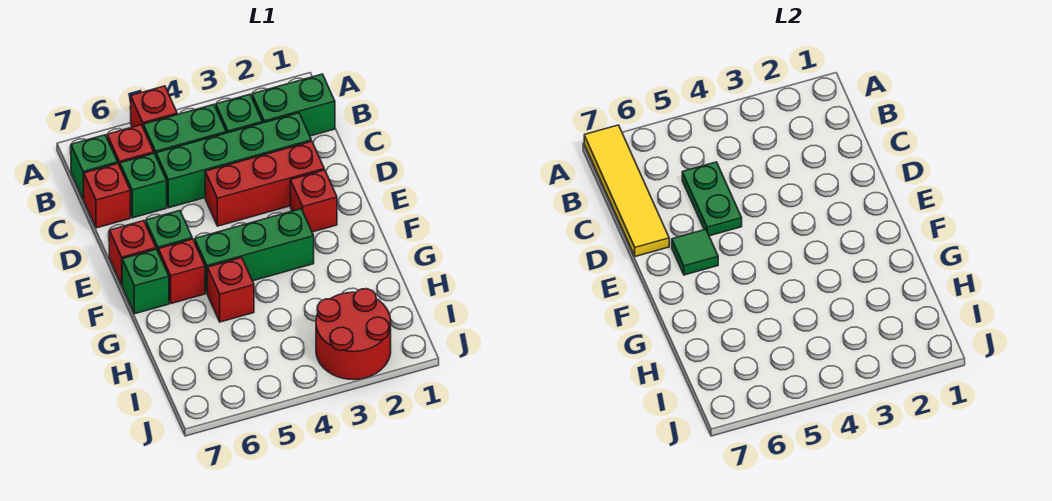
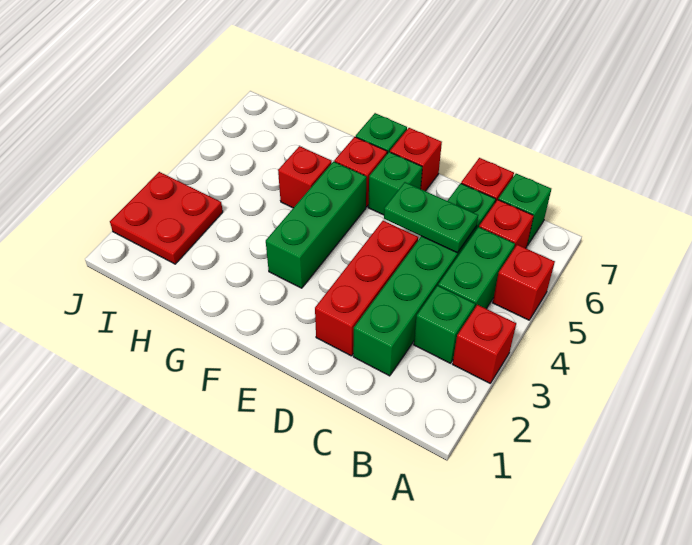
yellow 1x4 tile [584,125,669,257] -> none
green 1x2 brick [252,74,335,136] -> none
red 1x1 brick [290,170,337,232] -> red 1x1 brick moved to [453,305,516,383]
green 1x1 tile [672,229,718,275] -> none
red 2x2 round brick [316,289,391,380] -> red 2x2 plate [110,172,223,264]

